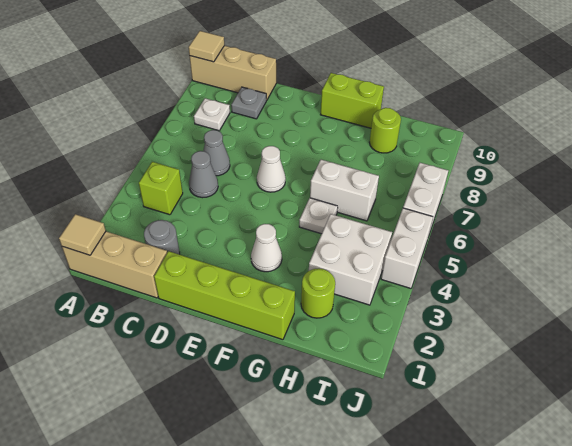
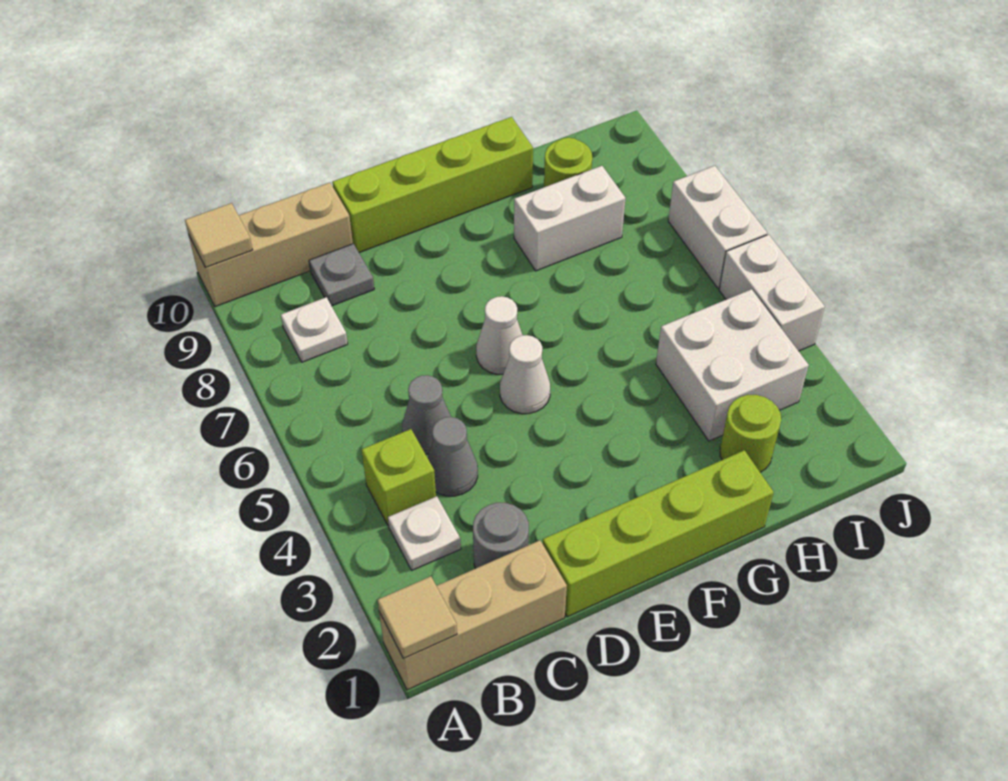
grey 1x1 cone [203,130,230,176] -> grey 1x1 cone moved to [428,417,478,496]
white 1x1 cone [251,224,282,272] -> white 1x1 cone moved to [500,335,550,414]
lime 1x2 brick [320,73,384,128] -> lime 1x4 brick [332,117,533,253]
white 1x1 plate [299,198,338,234] -> white 1x1 plate moved to [388,496,461,570]
white 1x2 brick [310,160,379,221] -> white 1x2 brick moved to [514,166,625,271]

